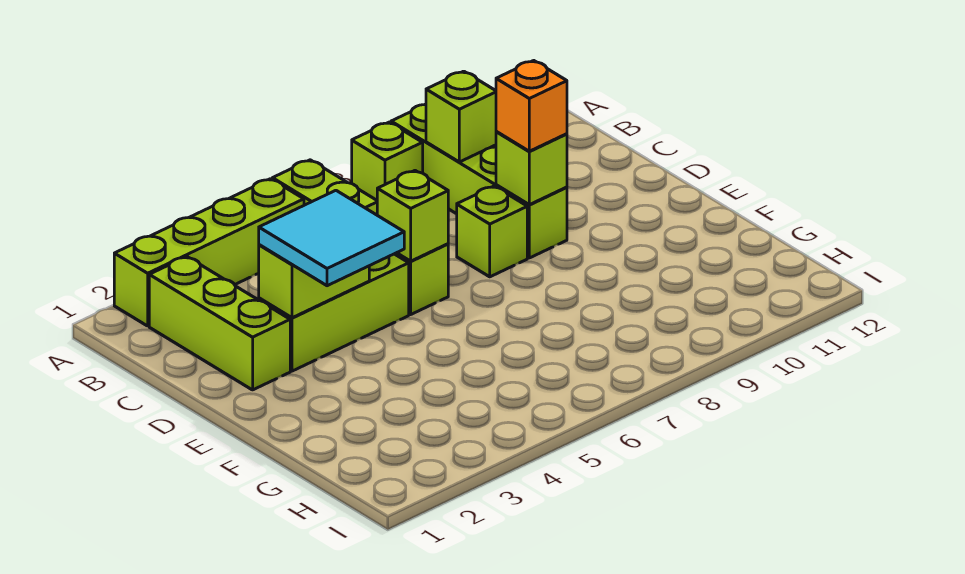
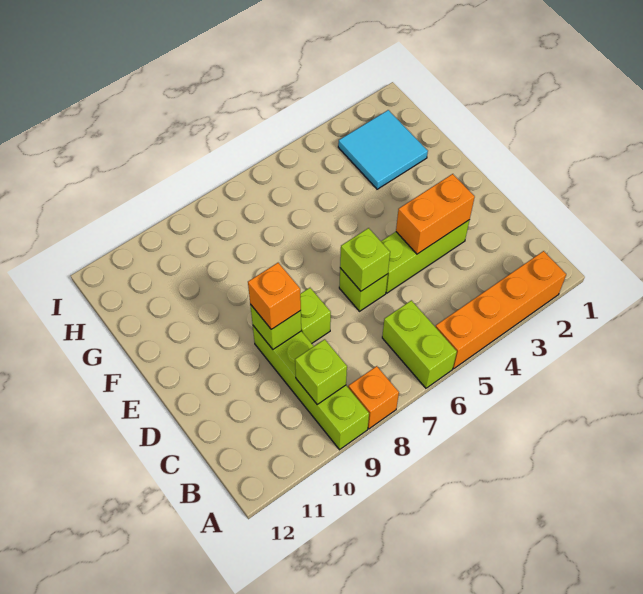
lime 1x4 brick [114,179,304,326] -> orange 1x4 brick [436,251,566,369]
lime 1x1 brick [352,122,423,200] -> orange 1x1 brick [348,366,399,429]
lime 1x3 brick [149,257,290,390] -> none
lime 1x2 brick [259,245,369,318] -> orange 1x2 brick [396,174,475,254]
cyan 2x2 tile [259,190,404,286] -> cyan 2x2 tile moved to [338,110,428,189]

